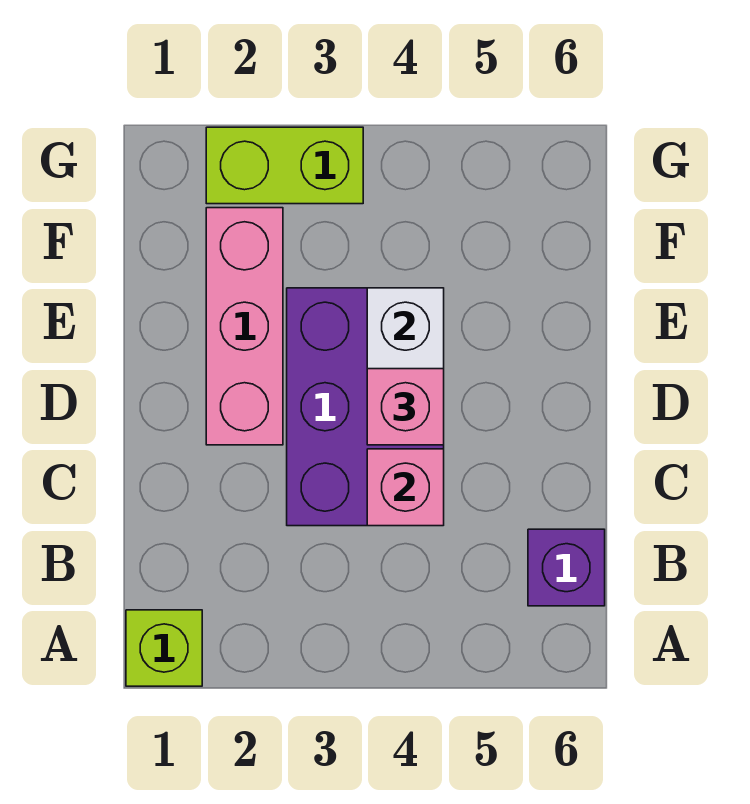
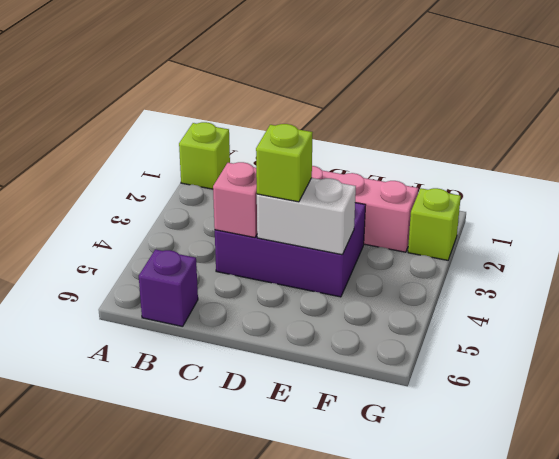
pink 1x1 brick [367,369,444,445] -> lime 1x1 brick [256,124,313,202]
lime 1x2 brick [206,127,363,204] -> lime 1x1 brick [408,188,461,260]

